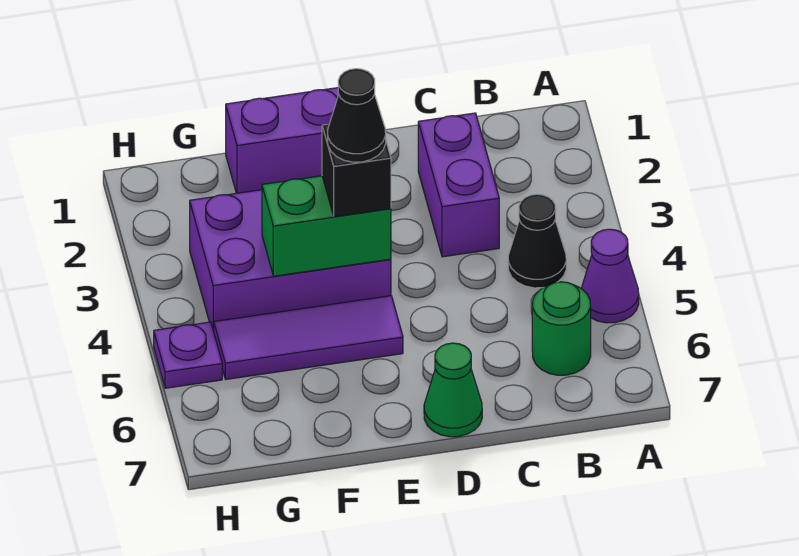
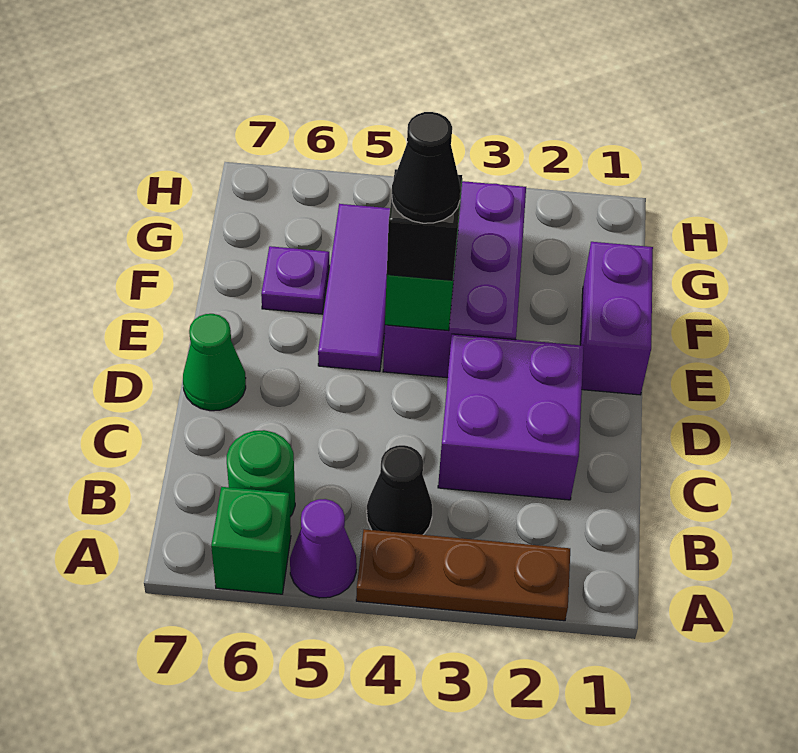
none -> brown 1x3 plate [356,529,570,621]
none -> green 1x1 brick [211,487,291,594]
purple 1x2 brick [418,113,499,257] -> purple 2x2 brick [438,334,584,500]
purple 1x1 plate [154,322,222,388] -> purple 1x1 plate moved to [261,246,329,314]

